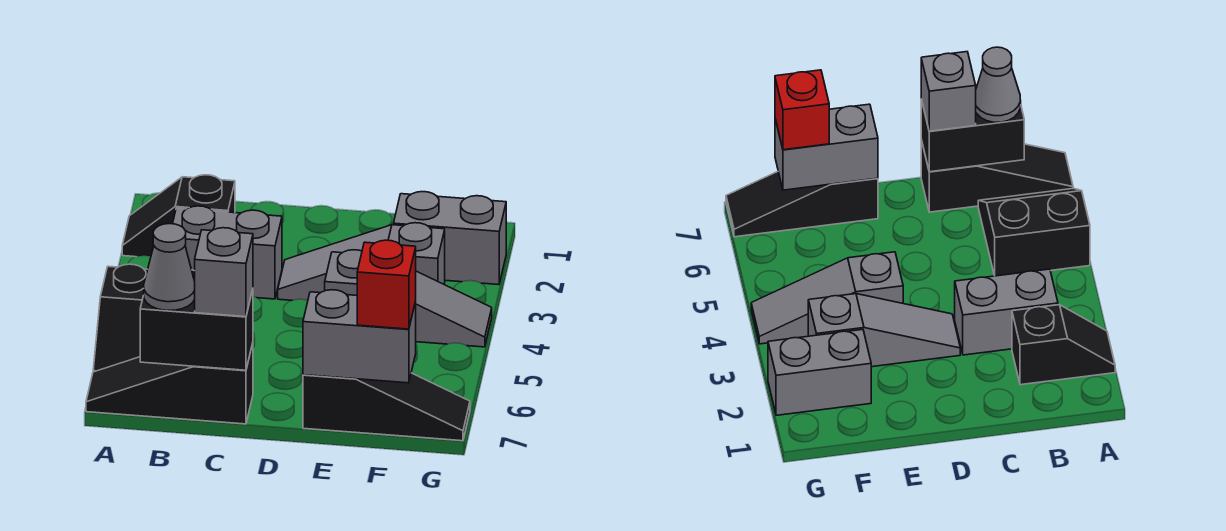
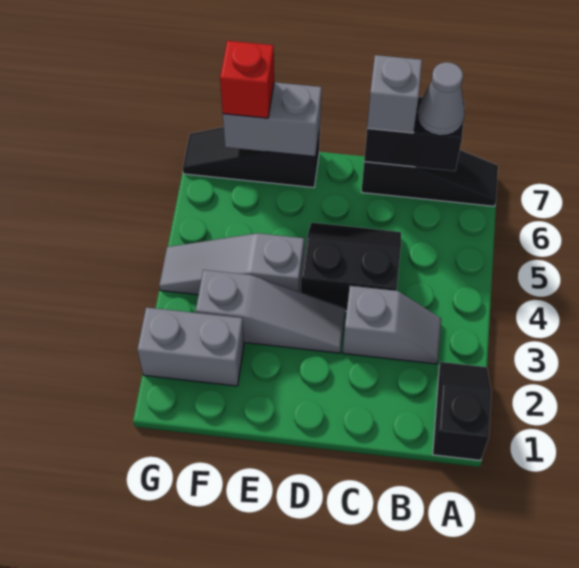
black 1x2 slope [122,175,235,257] -> black 1x2 slope turned to [433,362,491,460]
black 2x2 slope [93,264,195,372] -> black 2x2 slope moved to [301,222,401,311]
grey 1x2 brick [173,206,282,299] -> grey 1x2 slope [343,286,441,364]

